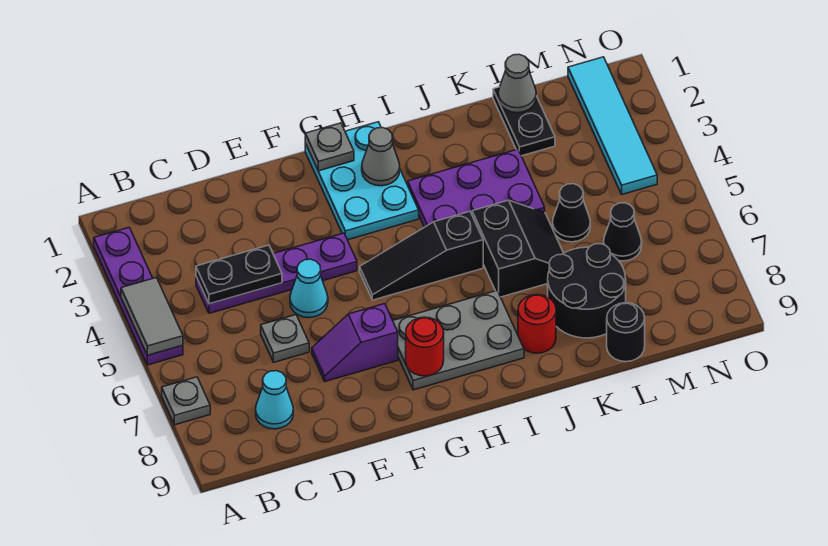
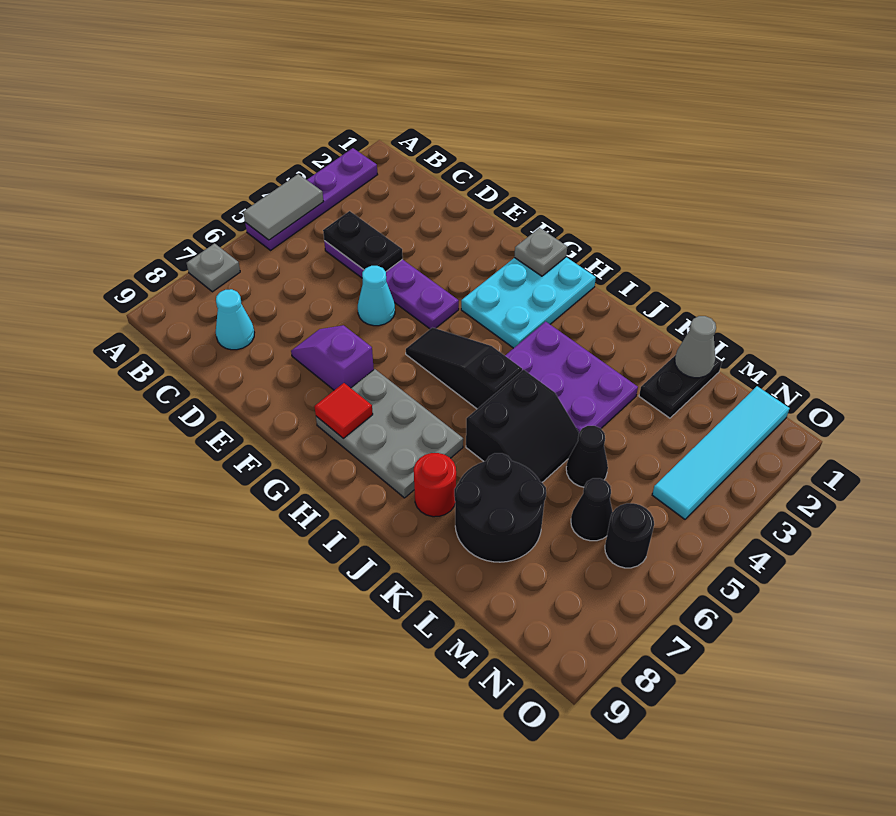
grey 1x1 plate [261,315,309,362] -> none
red 1x1 round brick [406,317,444,376] -> red 1x1 tile [314,383,373,438]
grey 1x1 cone [362,128,400,186] -> none
black 1x1 round brick [607,303,645,362] -> black 1x1 round brick moved to [605,503,654,568]

